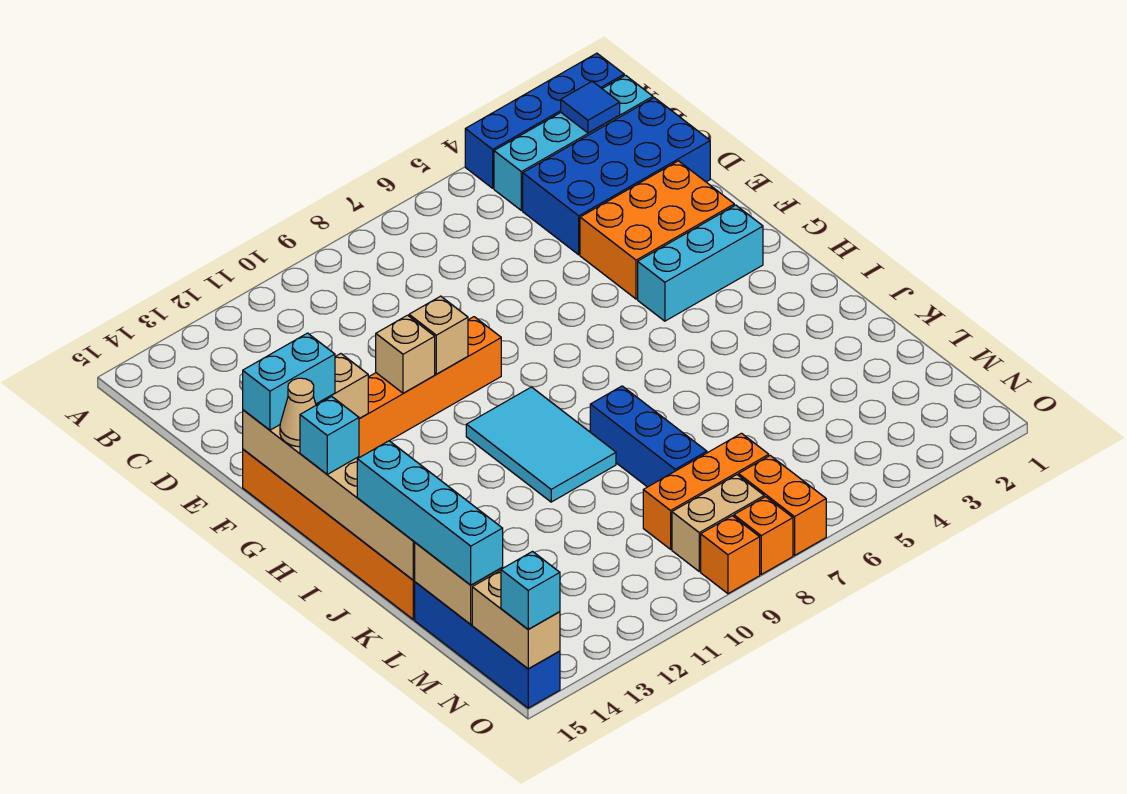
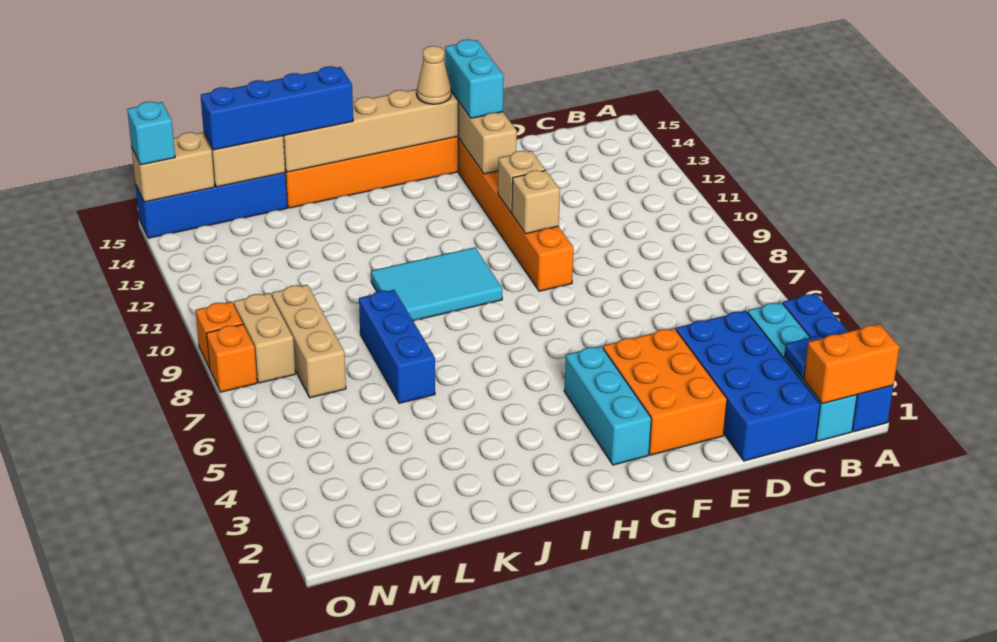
cyan 1x1 brick [300,397,359,474] -> none
blue 1x3 brick [590,386,707,487] -> blue 1x3 brick turned to [359,290,435,403]
cyan 1x4 brick [357,441,503,585] -> blue 1x4 brick [201,66,353,150]
orange 1x3 brick [643,433,769,549] -> tan 1x3 brick [272,285,346,398]
orange 1x2 brick [739,456,826,555] -> orange 1x2 brick moved to [804,324,899,404]

